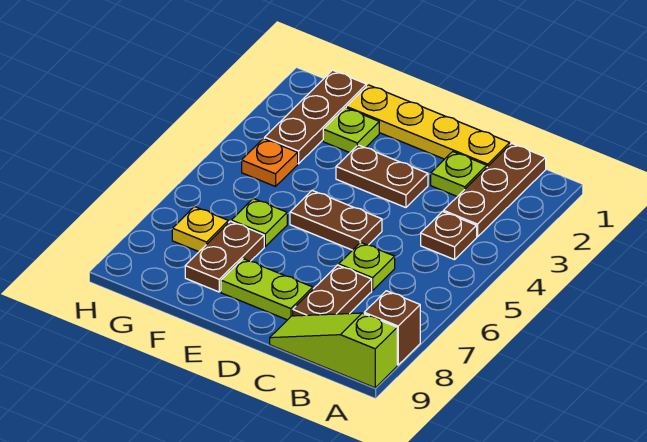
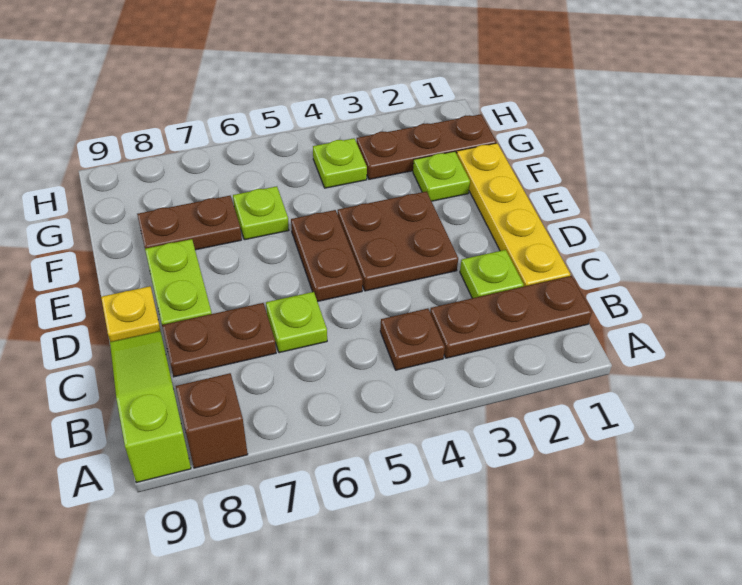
brown 1x2 plate [336,145,428,208] -> brown 2x2 plate [338,191,458,291]
orange 1x1 plate [242,138,298,187] -> lime 1x1 plate [313,138,367,188]
yellow 1x1 plate [172,207,228,252] -> yellow 1x1 plate moved to [101,286,161,342]

